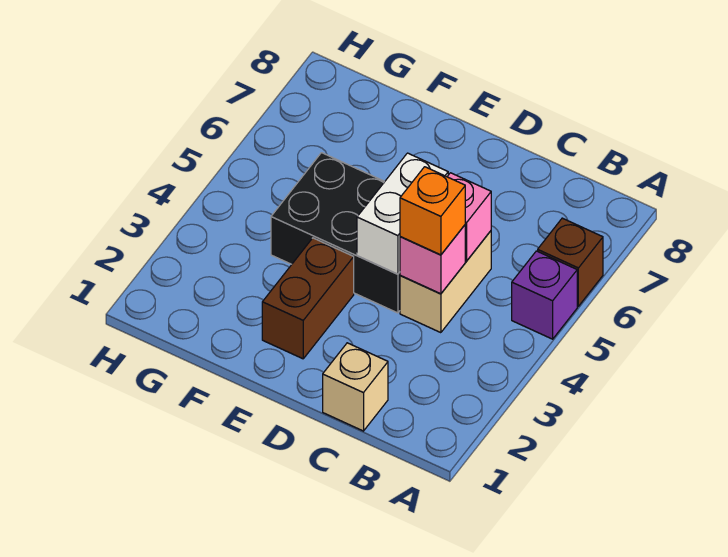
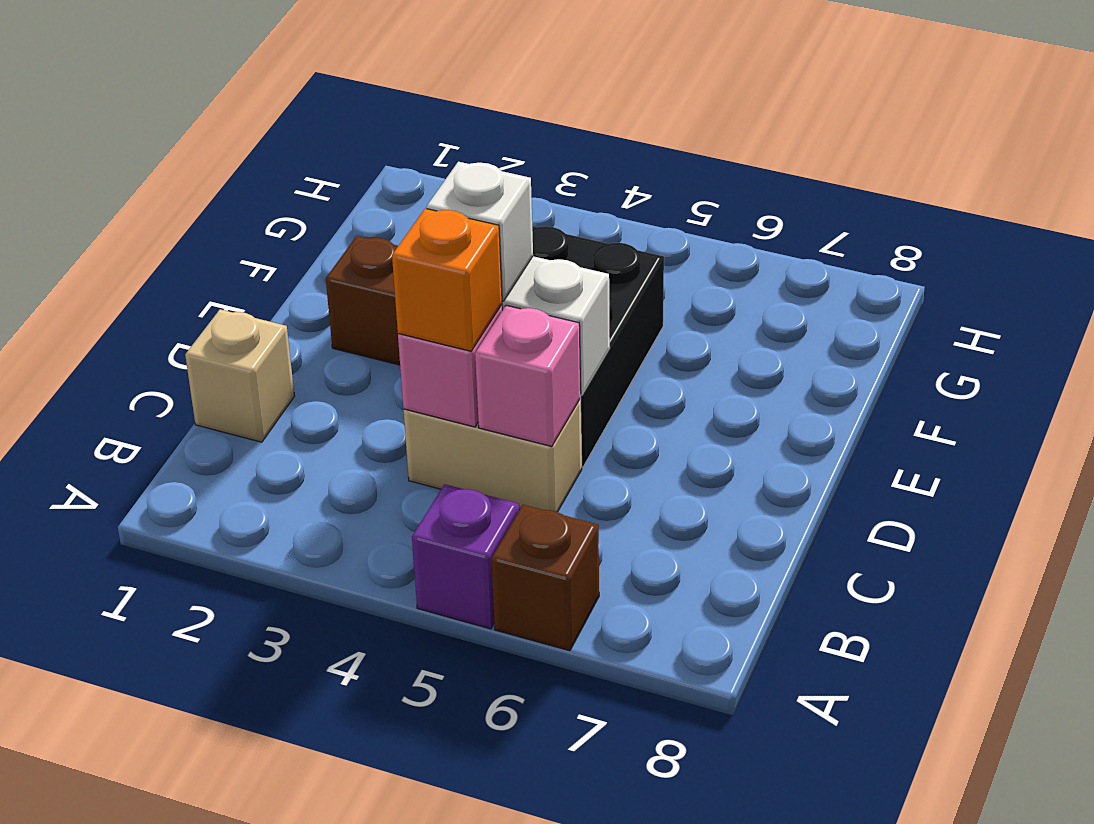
none -> white 1x1 brick [427,162,533,301]

